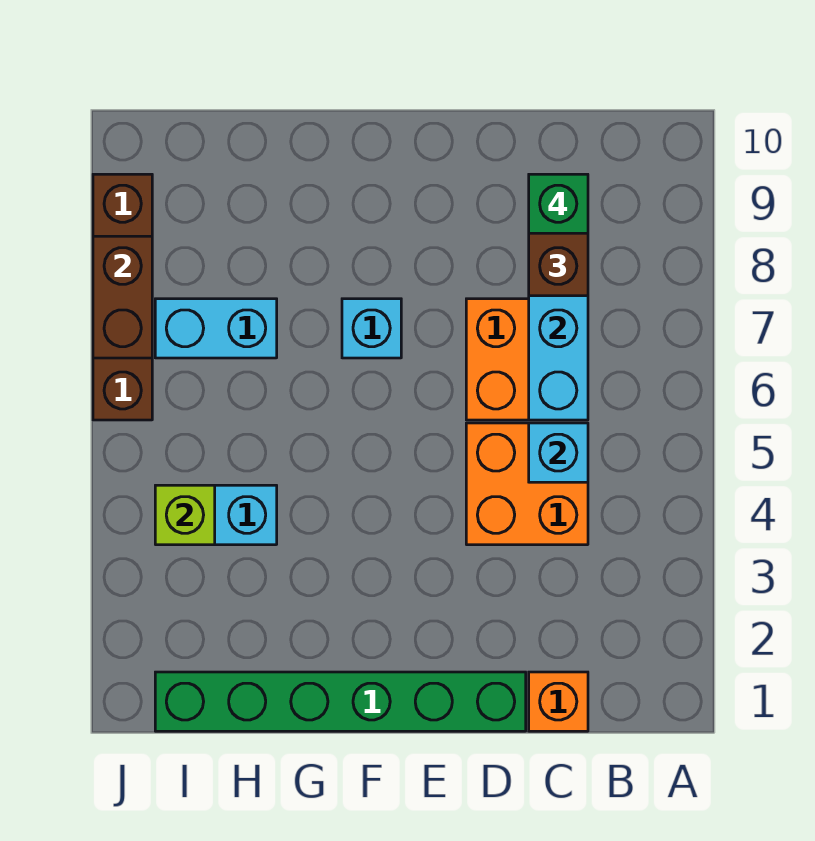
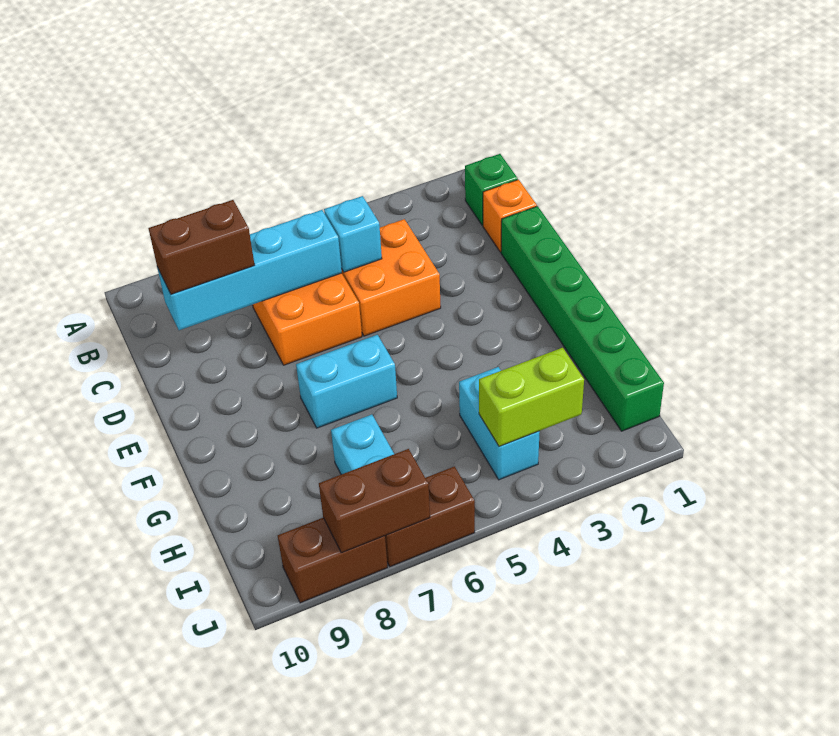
green 1x1 brick [529,174,588,233] -> green 1x1 brick moved to [465,154,518,225]
cyan 1x1 brick [342,299,401,358] -> cyan 1x2 brick [296,335,397,428]
lime 1x1 brick [155,485,215,545] -> lime 1x2 brick [479,348,584,447]

